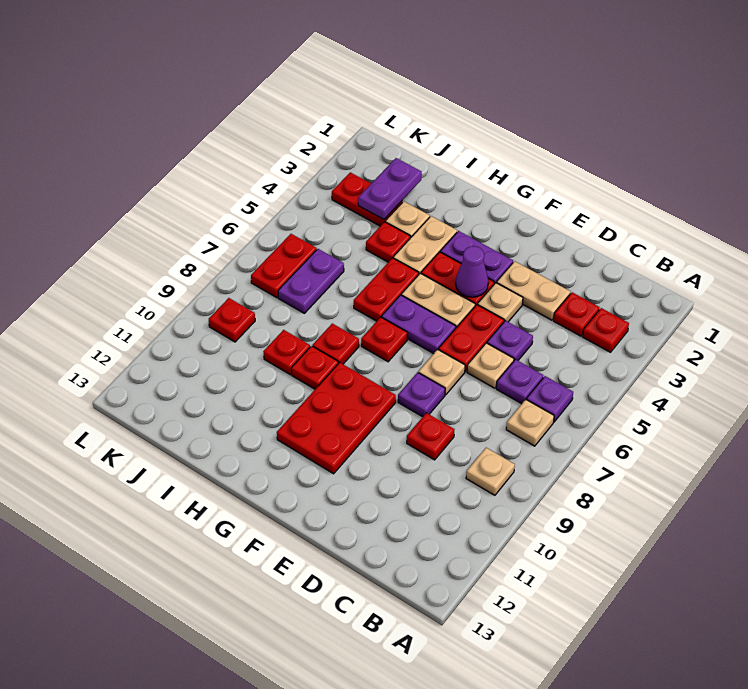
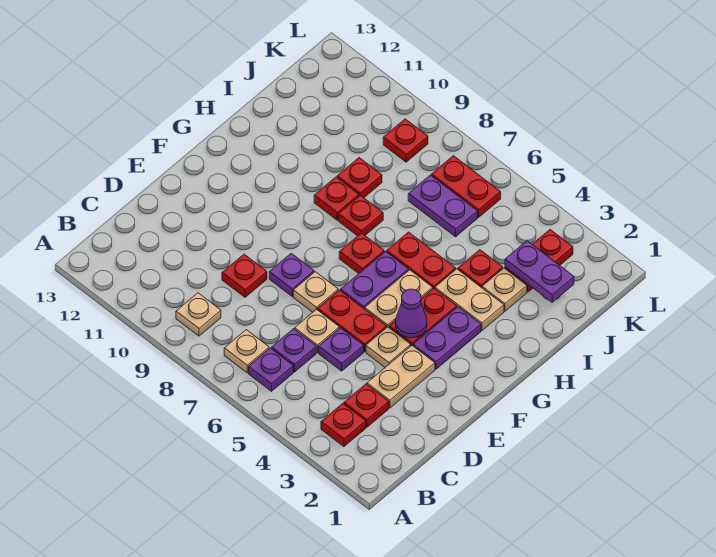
red 2x3 plate [277,362,396,474] -> none

